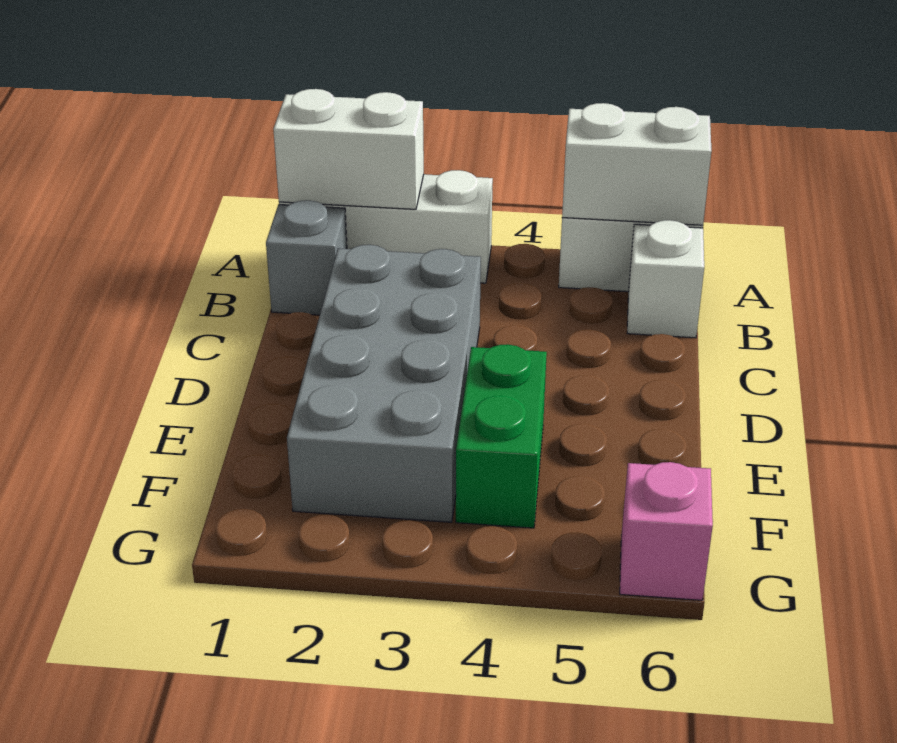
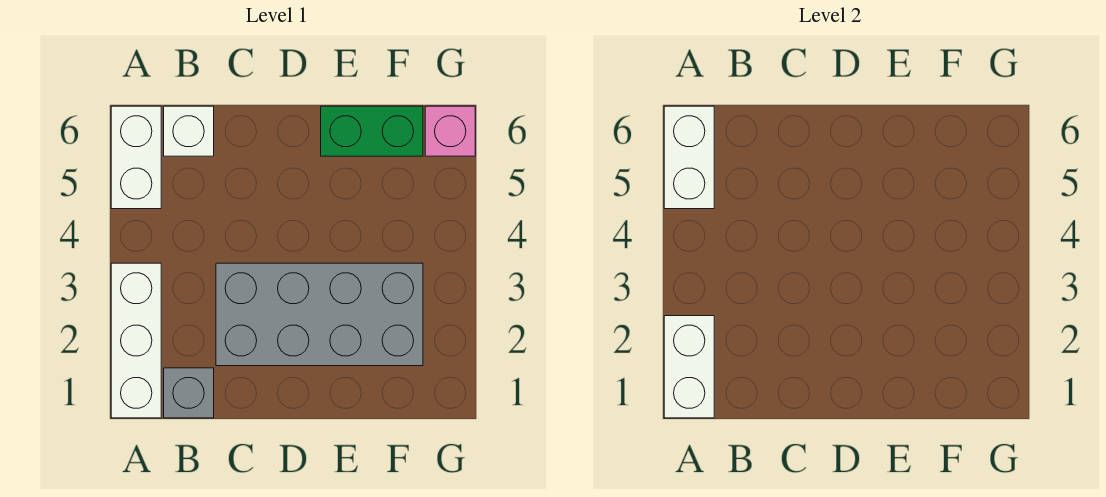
green 1x2 brick [456,344,547,528] -> green 1x2 brick moved to [321,106,423,156]

